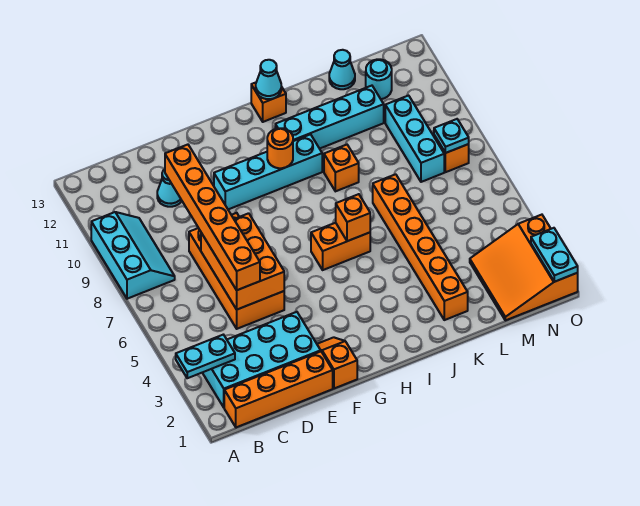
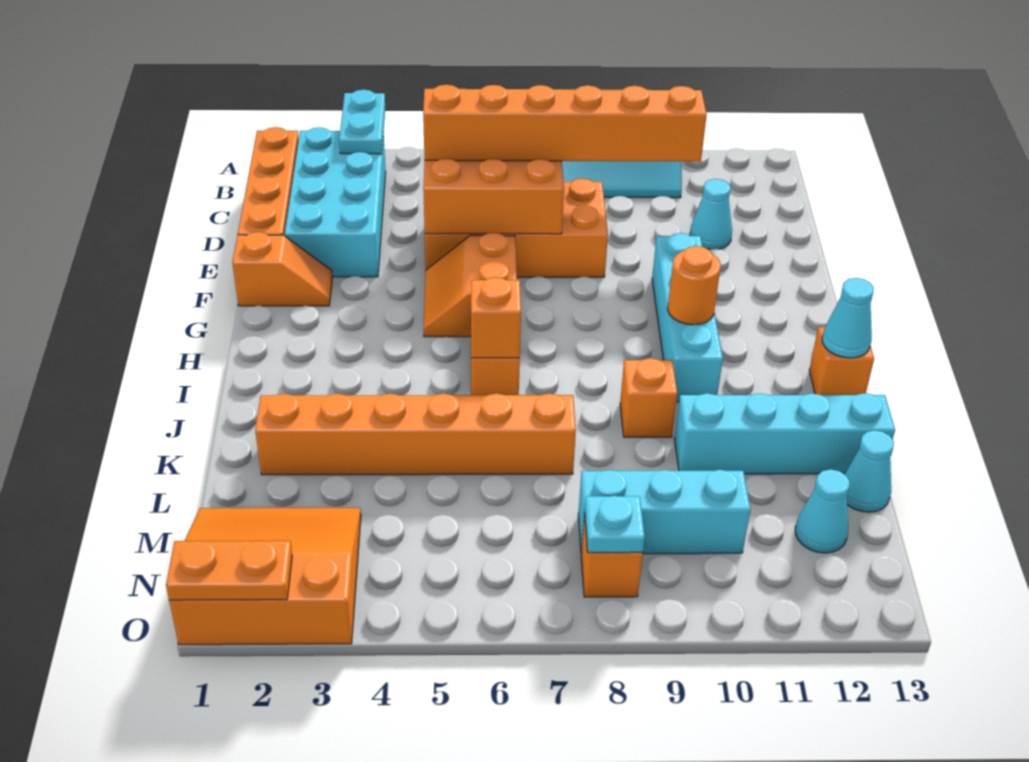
none -> orange 2x2 slope [423,233,517,337]
cyan 1x4 brick [275,86,384,149] -> cyan 1x4 brick turned to [675,393,895,474]
cyan 1x1 round brick [366,59,392,99] -> cyan 1x1 cone [795,469,850,553]
cyan 1x2 plate [531,228,578,282] -> orange 1x2 plate [166,541,292,600]

